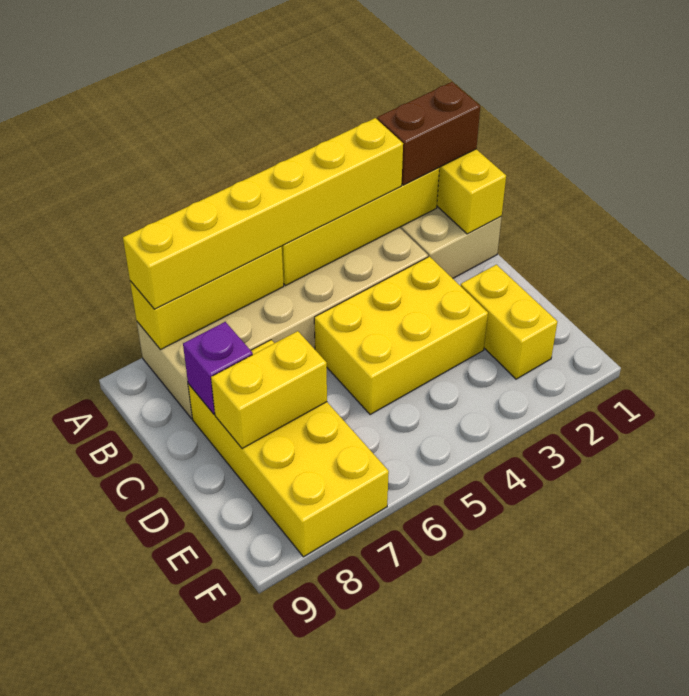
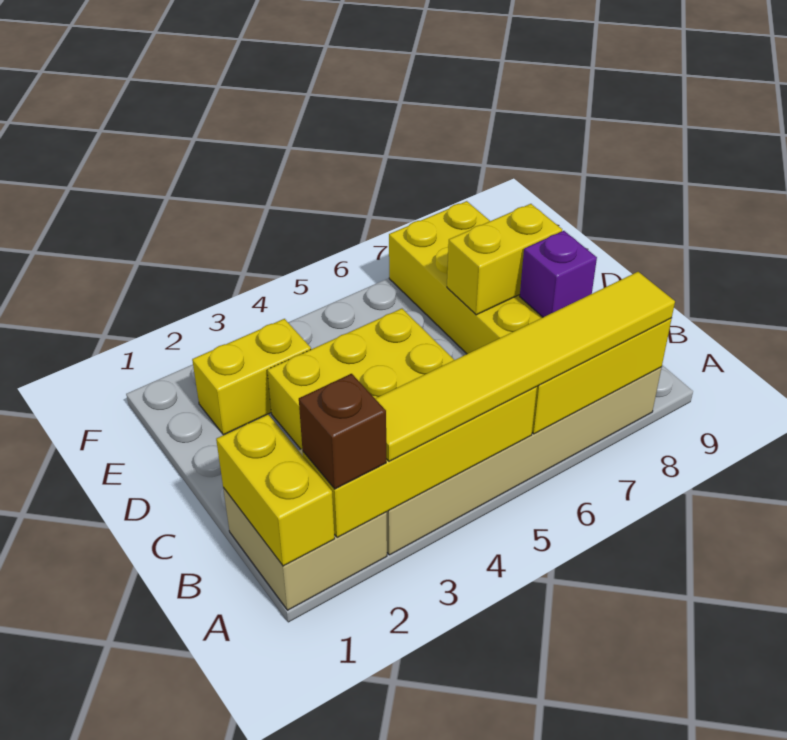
brown 1x2 brick [377,82,480,185] -> brown 1x1 brick [299,374,386,489]
yellow 1x6 brick [123,118,403,309] -> yellow 1x6 tile [375,272,675,461]
yellow 1x2 brick [461,265,557,379] -> yellow 1x2 brick turned to [192,319,311,435]

